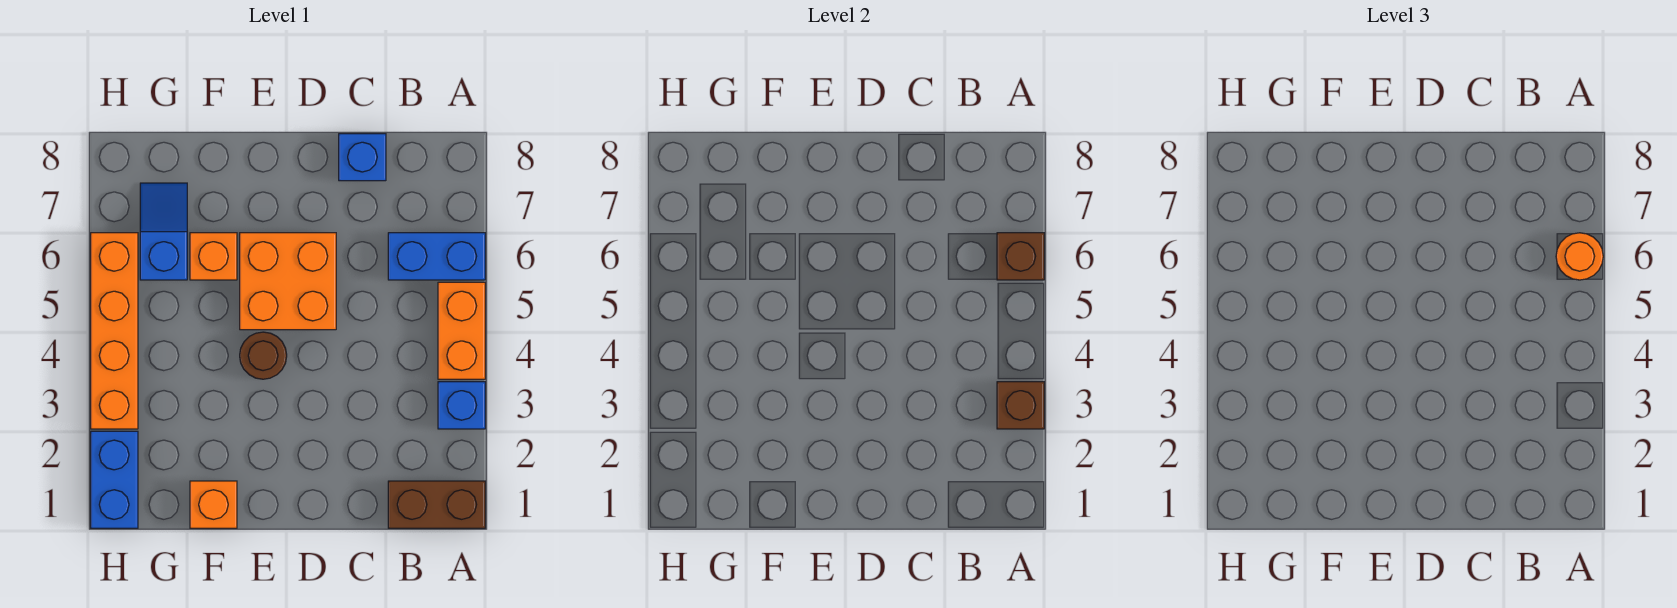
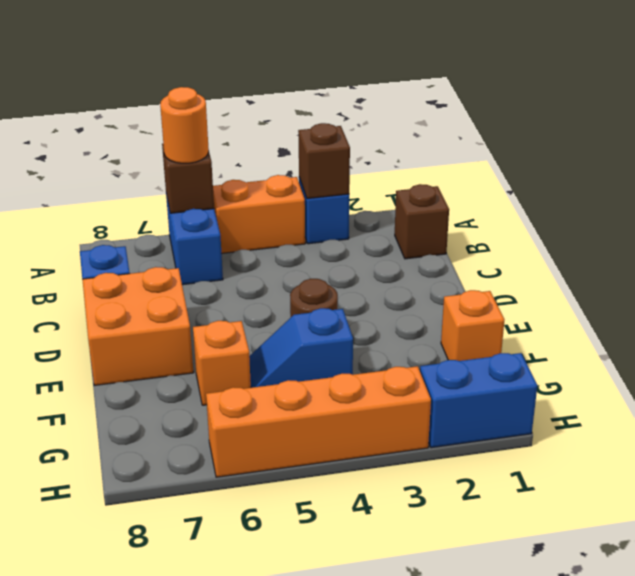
brown 1x2 brick [388,481,485,528] -> brown 1x1 brick [395,184,449,259]
orange 2x2 brick [240,233,336,330] -> orange 2x2 brick moved to [82,267,193,385]
blue 1x2 slope [140,183,187,280] -> blue 1x2 slope moved to [249,308,353,388]

